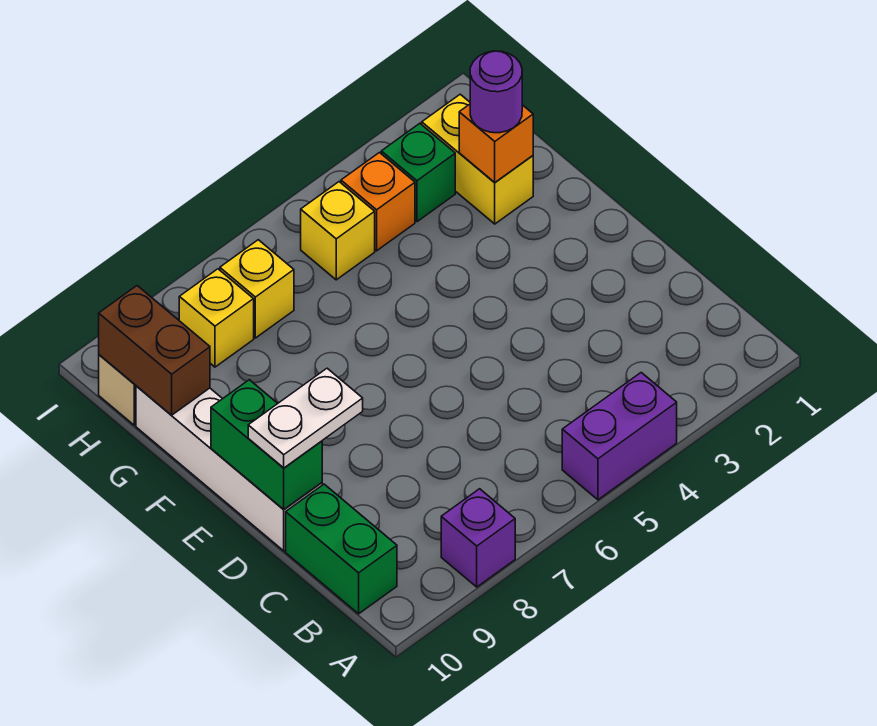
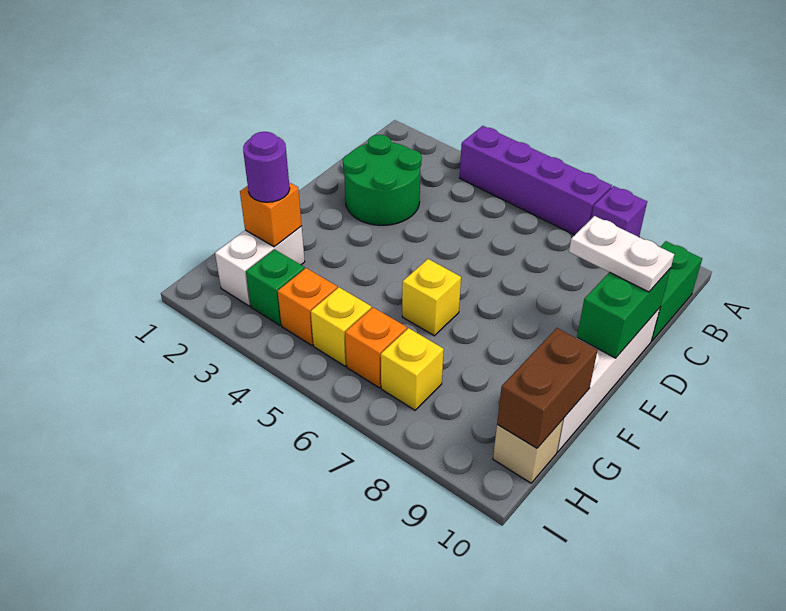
purple 1x2 brick [562,373,677,500] -> purple 1x4 brick [460,126,612,235]
none -> green 2x2 round brick [343,135,422,225]
yellow 1x2 brick [422,94,533,224] -> white 1x2 brick [215,226,305,306]
none -> orange 1x1 brick [345,307,407,388]
yellow 1x1 brick [179,269,254,367] -> yellow 1x1 brick moved to [402,259,461,336]

